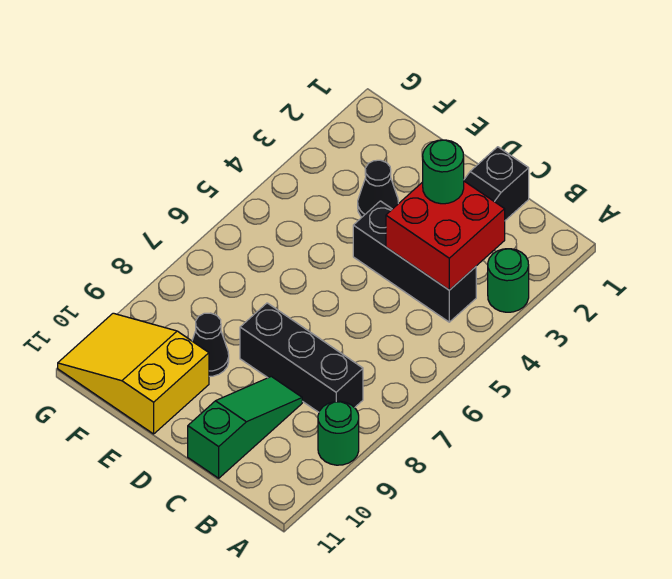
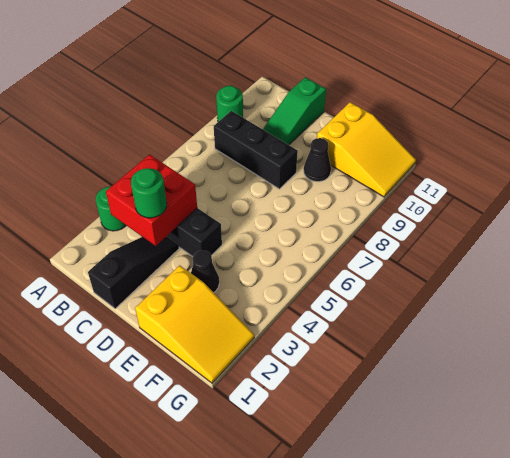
none -> yellow 2x3 slope [135,265,254,383]

